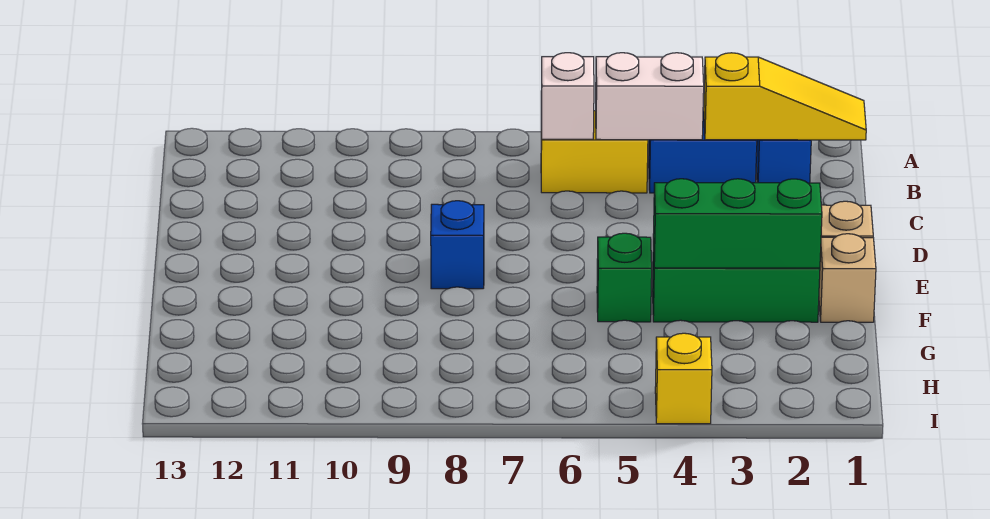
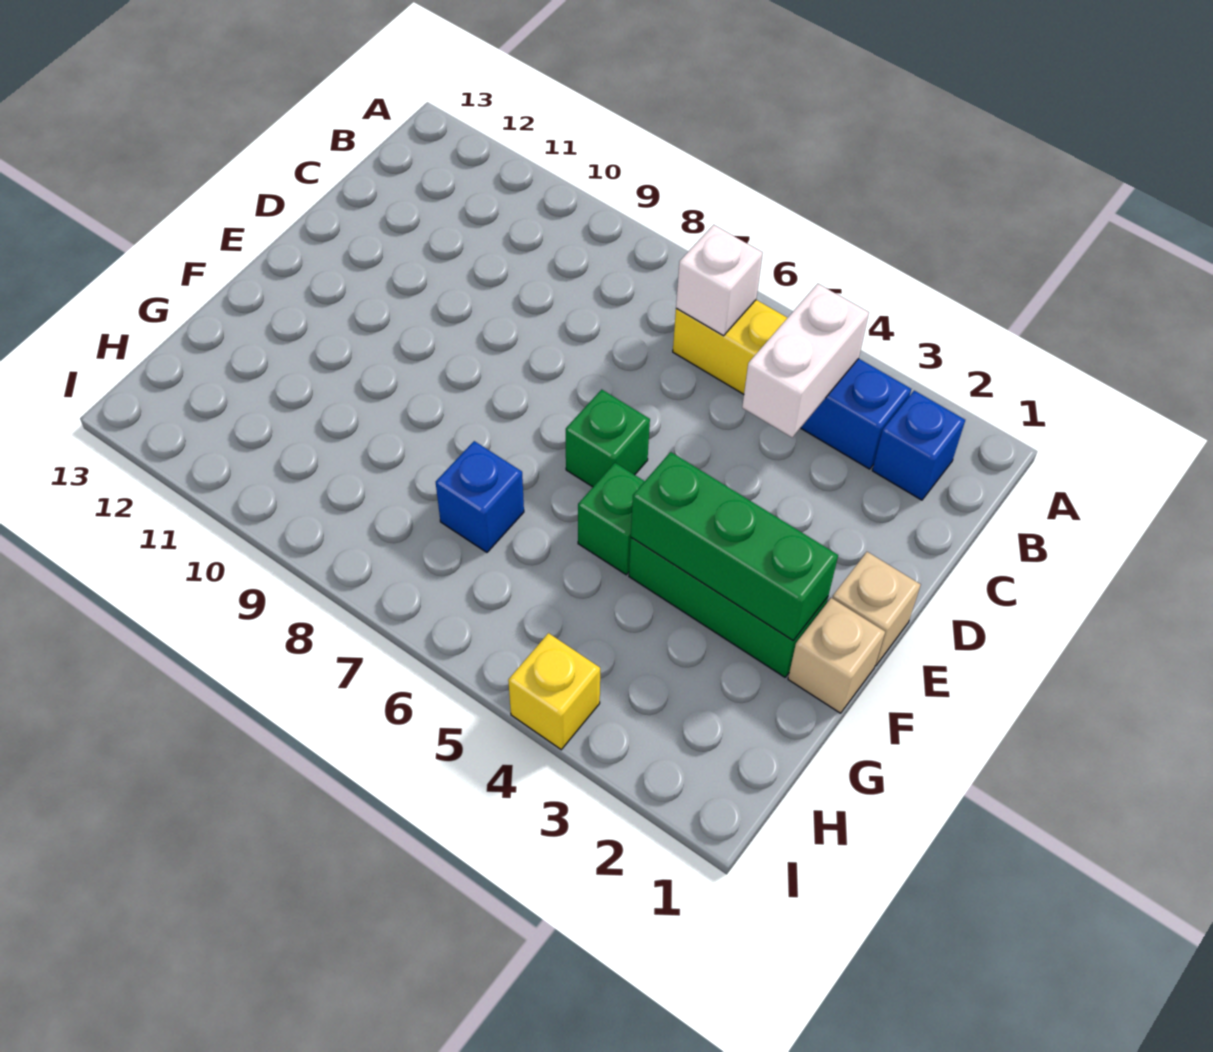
yellow 1x3 slope [704,53,866,140] -> none
white 1x2 brick [596,53,704,140] -> white 1x2 brick turned to [742,284,869,437]
none -> green 1x1 brick [566,389,650,487]
blue 1x1 brick [431,201,484,289] -> blue 1x1 brick moved to [436,441,524,552]

